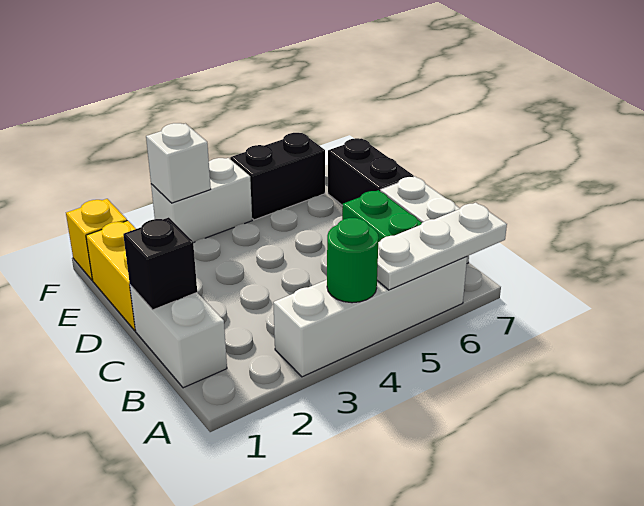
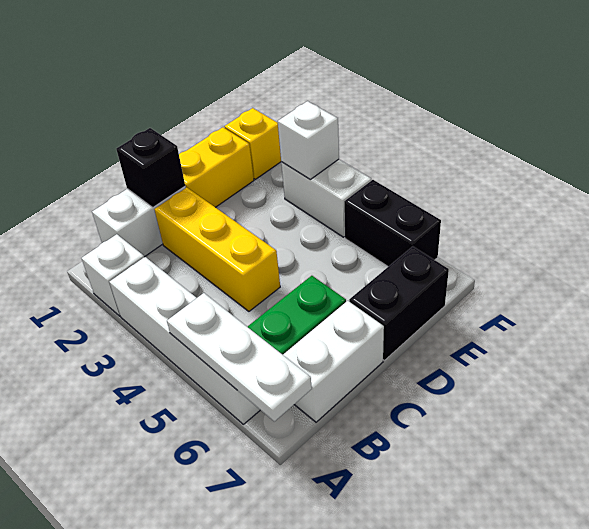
none -> white 1x1 brick [82,234,144,316]
green 1x1 round brick [327,218,379,303] -> none
none -> yellow 1x3 brick [154,188,280,311]

